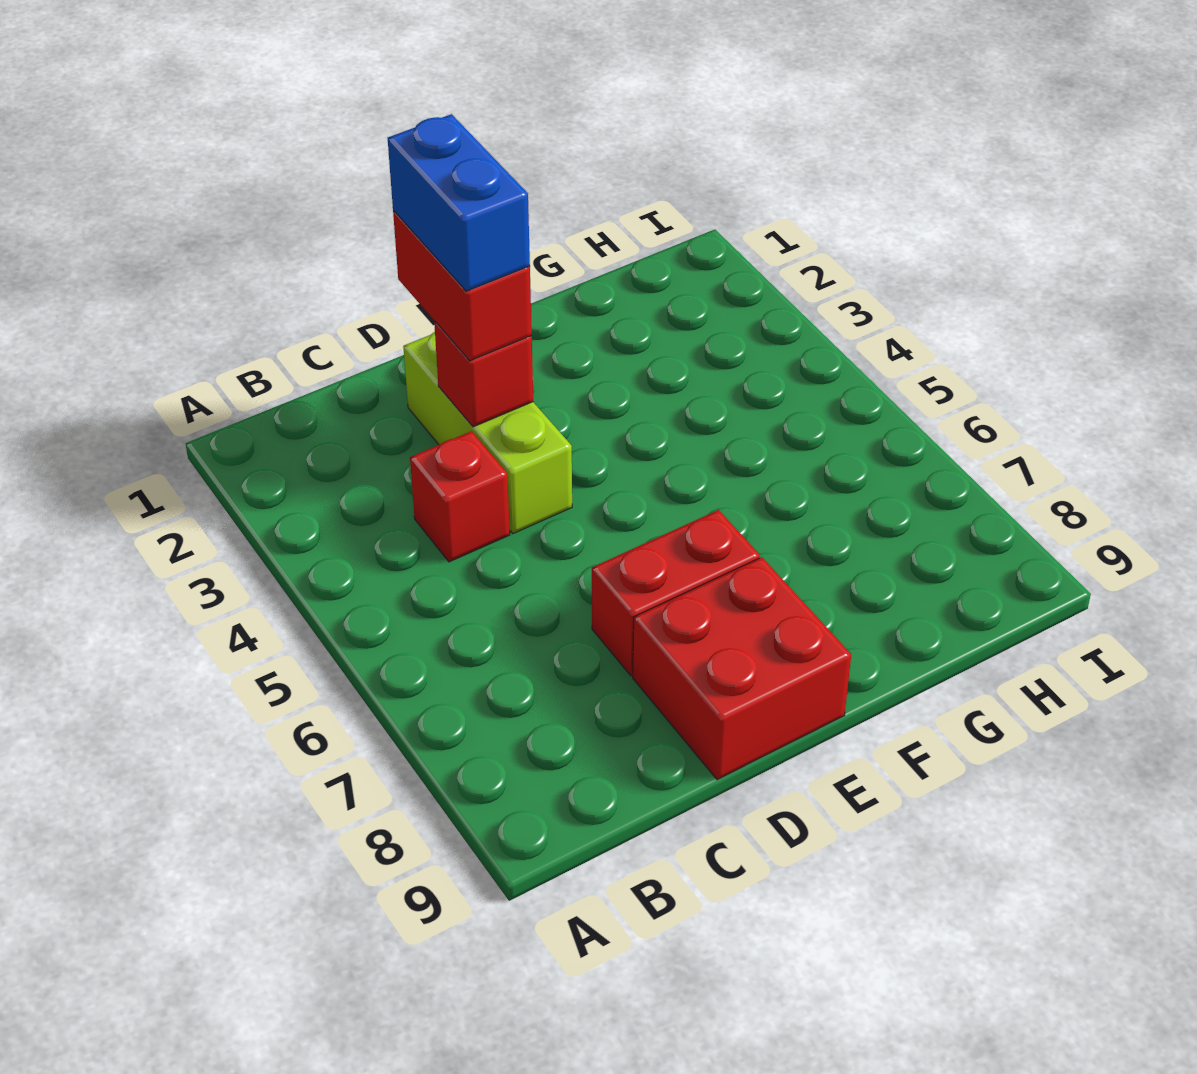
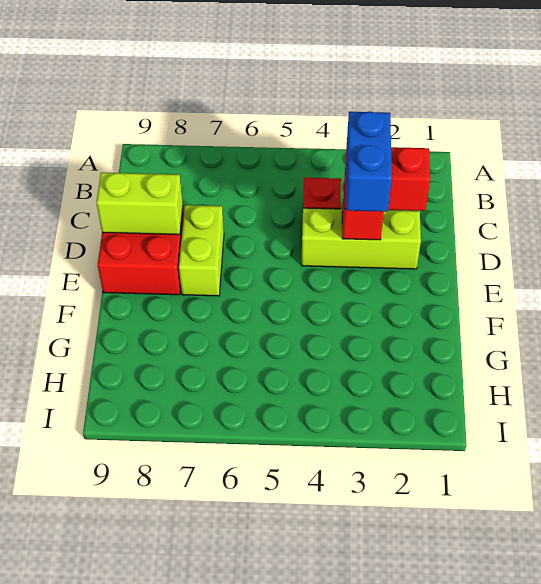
blue 1x2 brick [388,114,530,291] -> blue 1x2 brick turned to [346,112,392,212]
red 1x2 brick [592,510,760,676] -> lime 1x2 brick [179,205,224,296]
none -> lime 1x2 brick [96,173,183,235]

